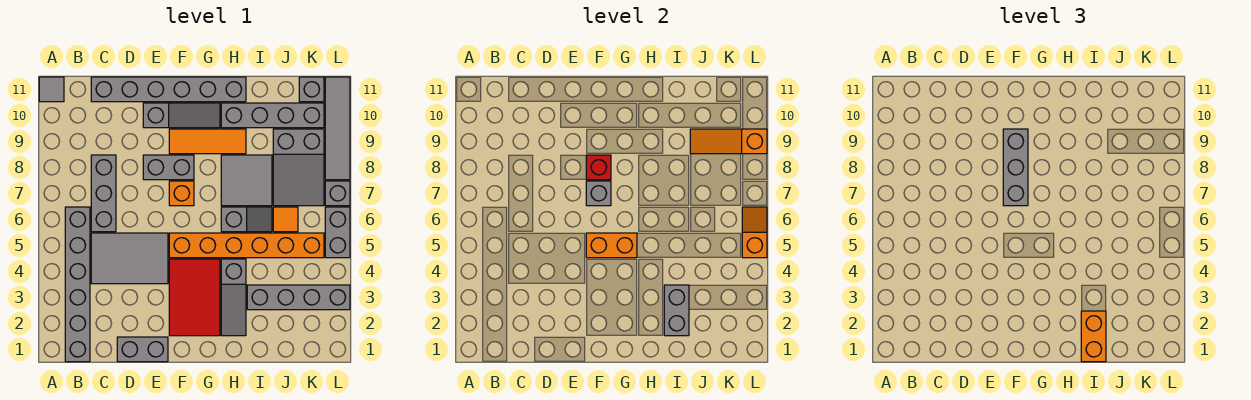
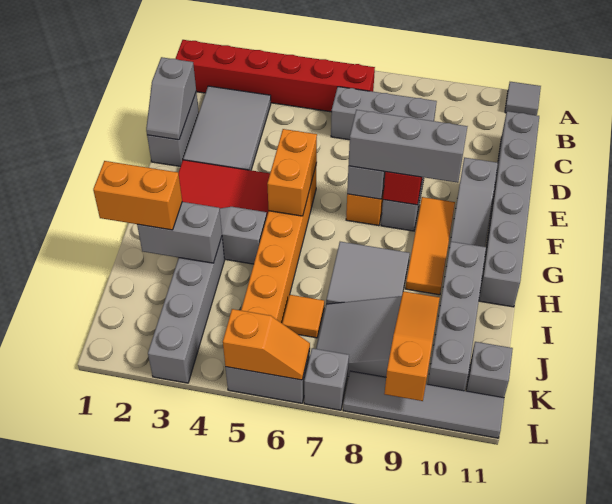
grey 1x6 brick [65,207,90,362] -> red 1x6 brick [175,40,375,112]
grey 2x3 tile [91,233,168,284] -> grey 2x3 tile moved to [183,86,271,170]
grey 1x2 slope [221,207,272,232] -> grey 1x2 slope moved to [146,57,196,140]

